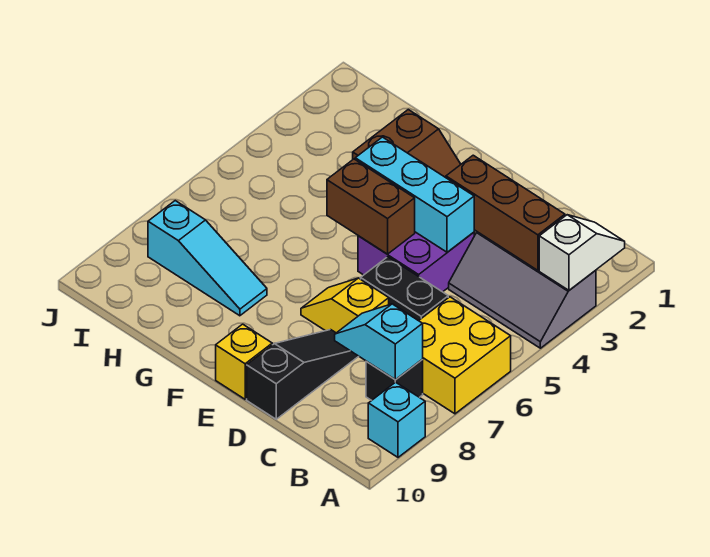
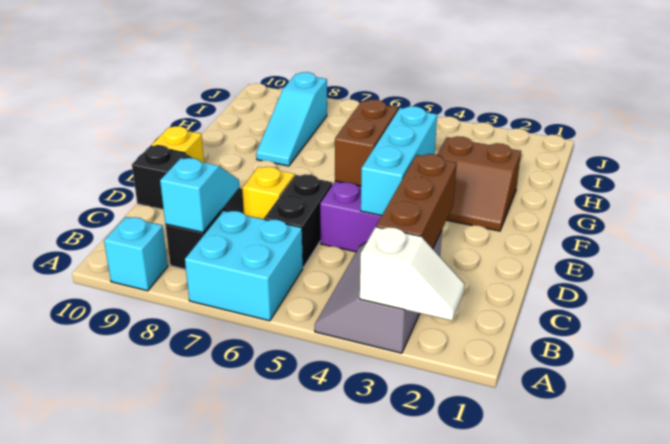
yellow 2x2 brick [419,297,511,414] -> cyan 2x2 brick [185,211,303,321]

